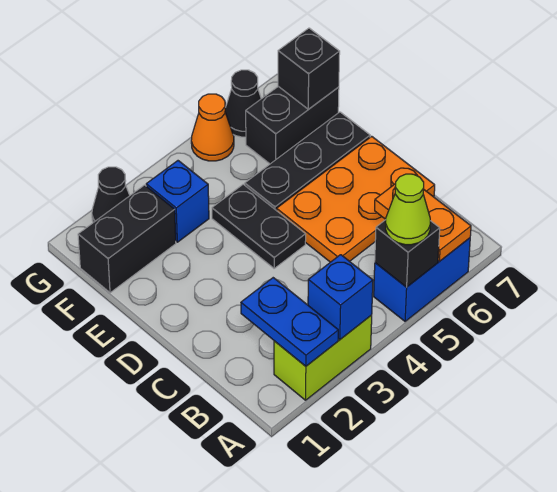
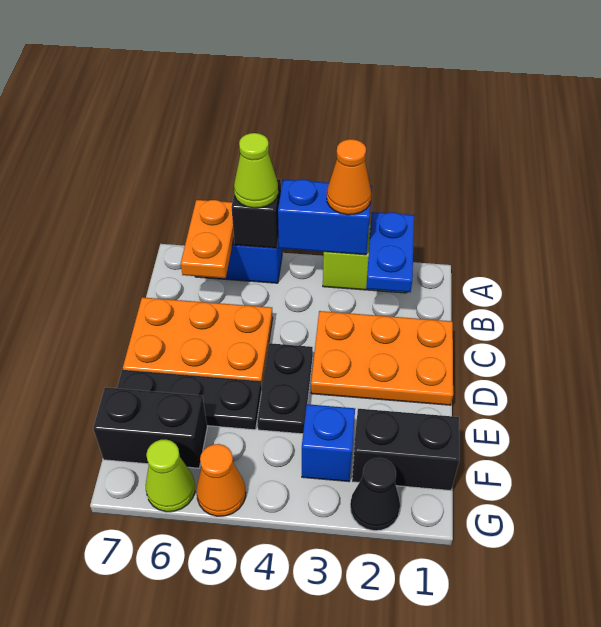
blue 1x1 brick [308,255,373,340] -> blue 1x2 brick [278,179,372,255]
none -> orange 1x1 cone [327,139,371,215]
none -> orange 2x3 plate [311,311,453,405]
black 1x1 brick [278,28,340,109] -> none
black 1x1 cone [225,70,261,137] -> lime 1x1 cone [146,440,195,512]

